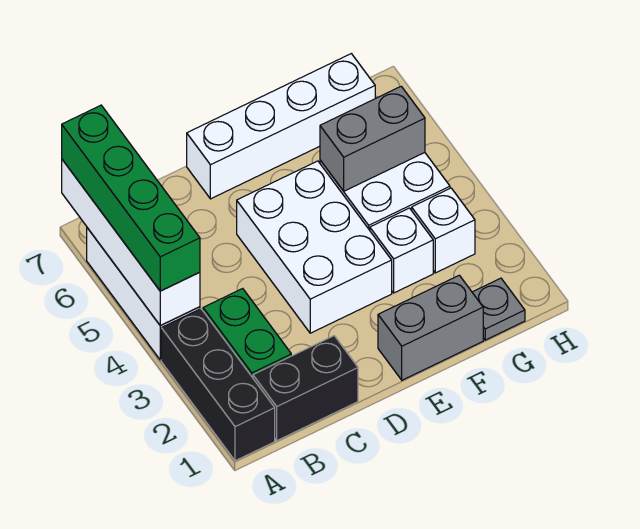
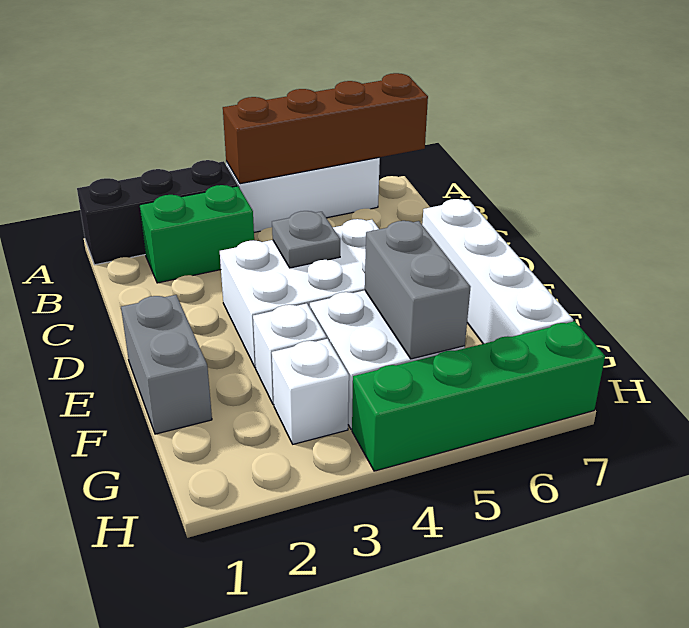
white 1x4 brick [62,160,200,326] -> brown 1x4 brick [223,73,428,184]
green 1x4 brick [62,105,200,291] -> green 1x4 brick moved to [352,321,605,471]
black 1x2 brick [253,336,358,441] -> none
grey 1x1 plate [472,278,525,340] -> grey 1x1 plate moved to [272,211,340,268]

